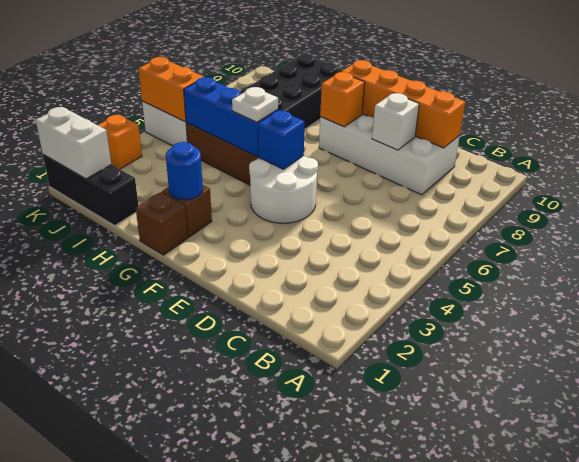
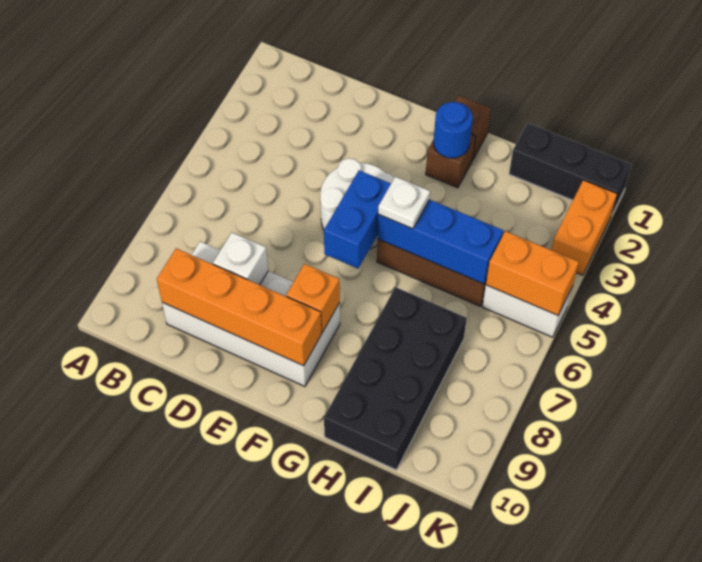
blue 1x1 brick [258,110,305,169] -> blue 1x2 brick [324,170,391,269]
white 1x2 brick [36,107,111,179] -> none
orange 1x1 brick [98,115,142,169] -> orange 1x2 brick [551,180,617,275]

